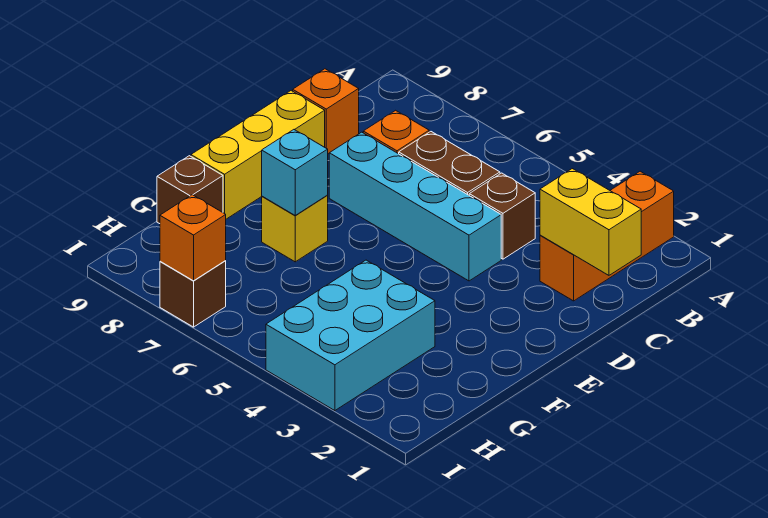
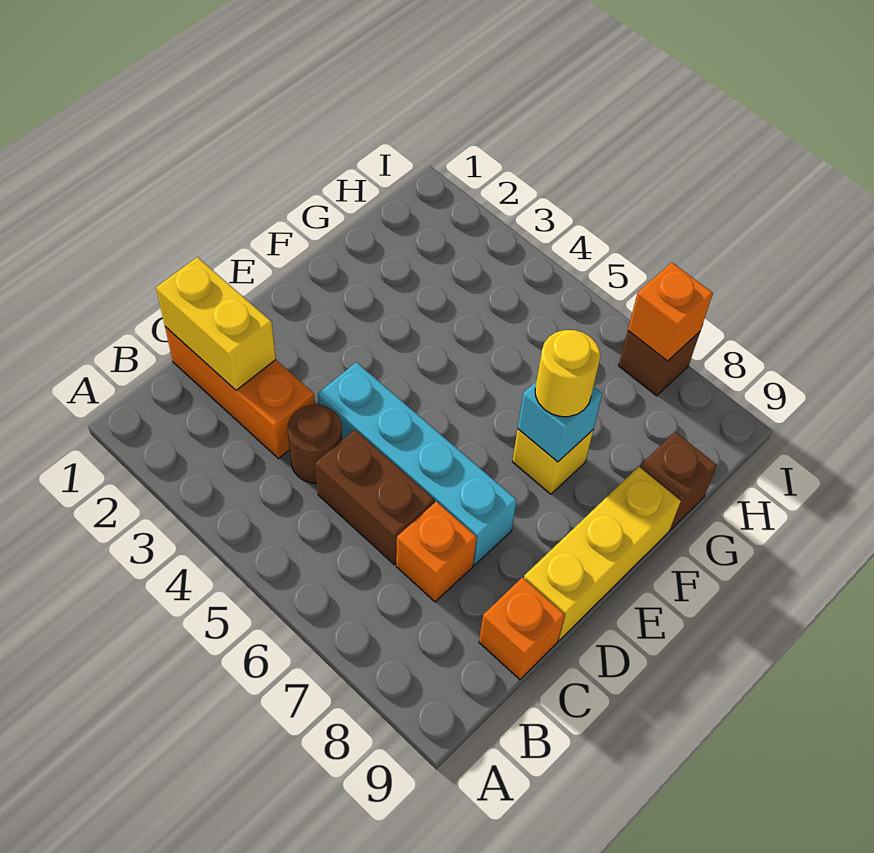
orange 1x3 brick [540,171,674,301] -> orange 1x3 brick turned to [165,327,315,459]
brown 1x1 brick [469,173,535,259] -> brown 1x1 round brick [288,405,342,483]
none -> yellow 1x1 round brick [535,330,600,417]
cyan 2x3 brick [266,260,435,411] -> none

